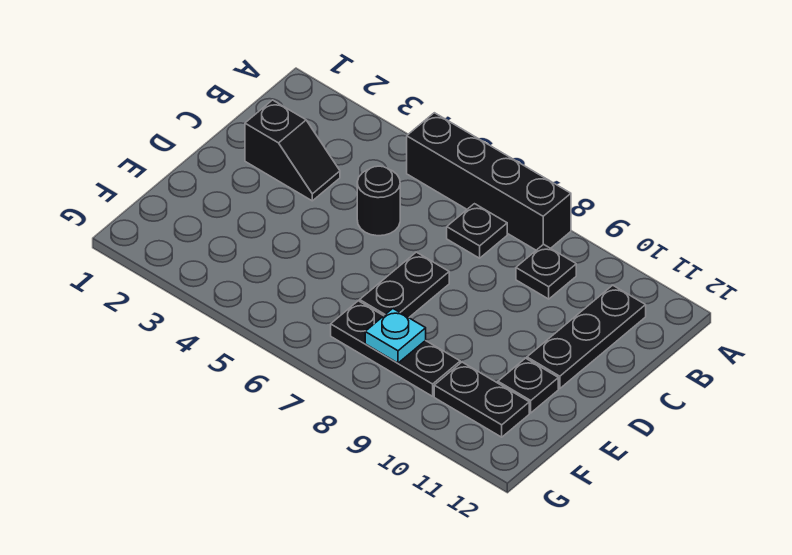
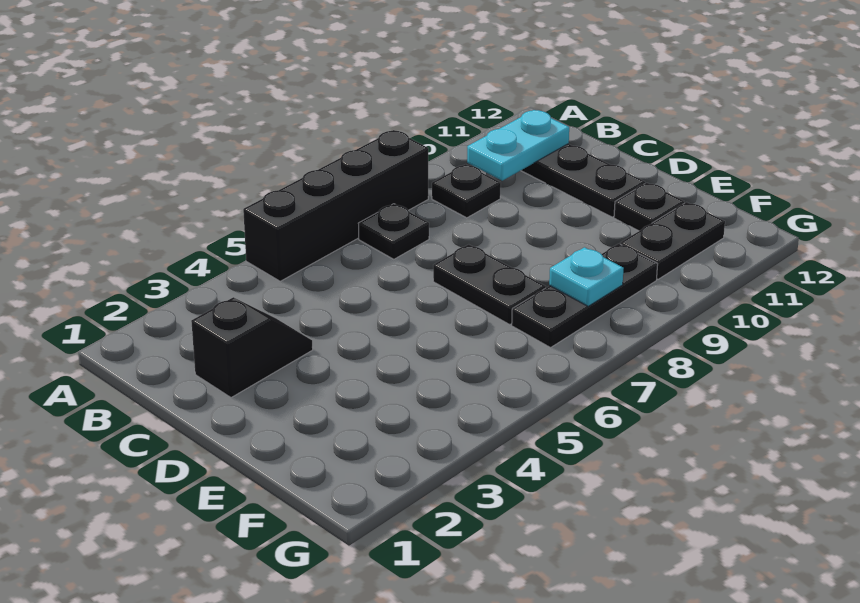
none -> cyan 1x2 plate [467,110,569,181]
black 1x1 round brick [357,166,400,236] -> none

